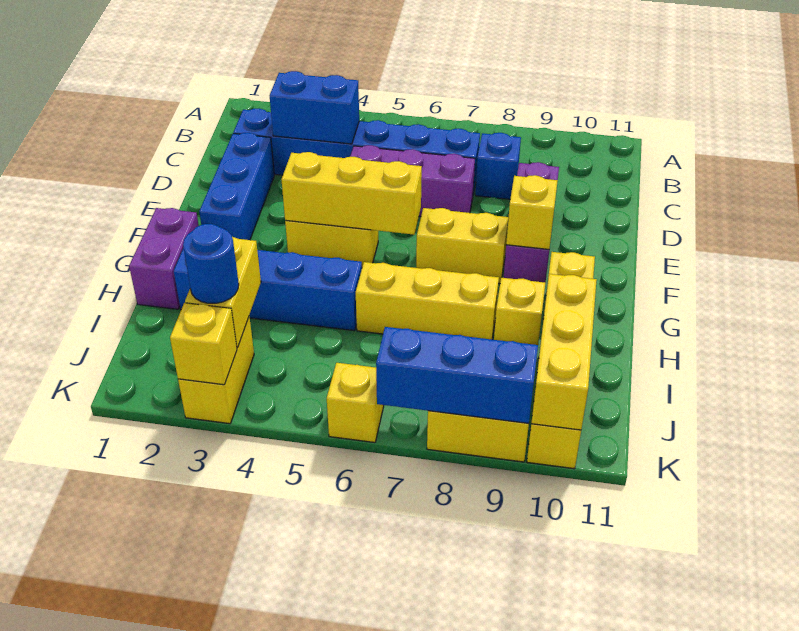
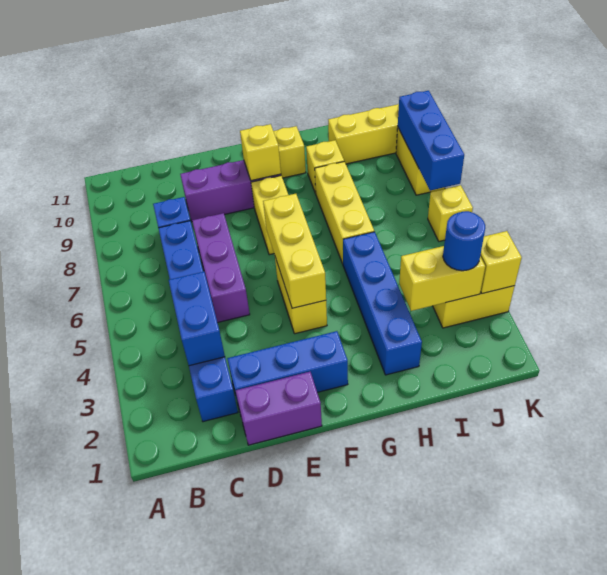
purple 1x2 brick [129,208,199,309] -> purple 1x2 brick moved to [235,372,322,445]
yellow 1x3 brick [531,274,597,430] -> none

